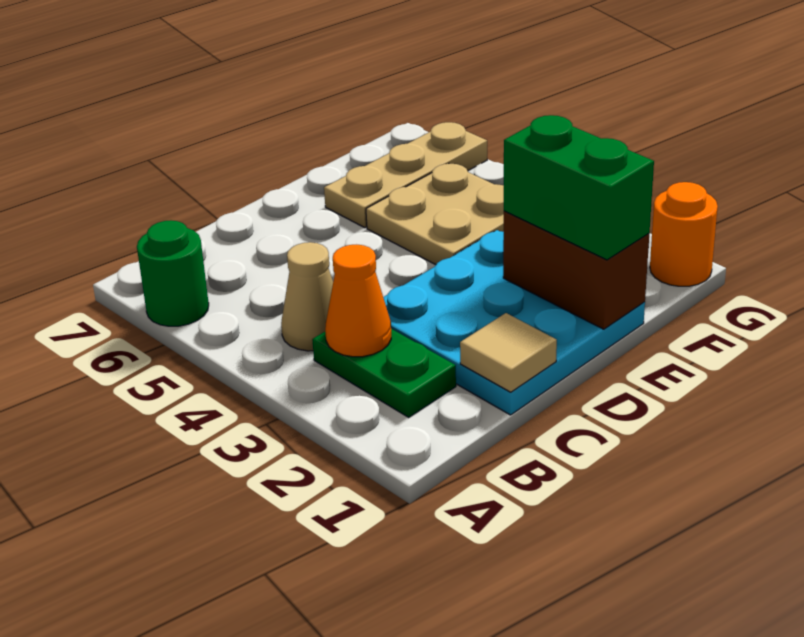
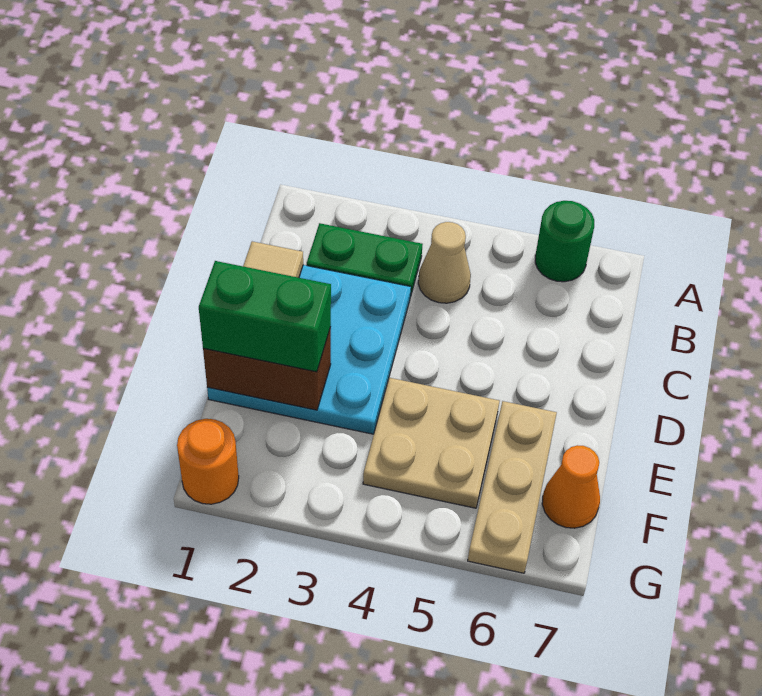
orange 1x1 cone [325,245,391,357] -> orange 1x1 cone moved to [542,445,600,528]

